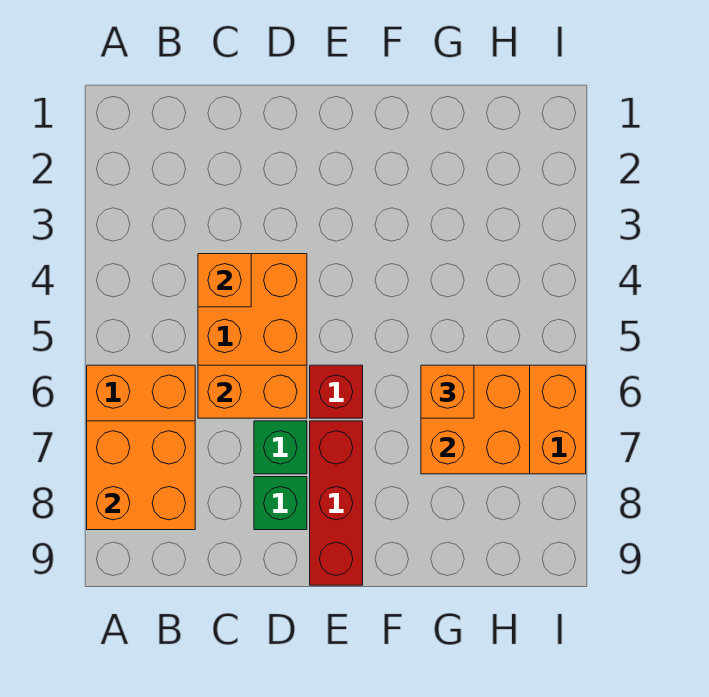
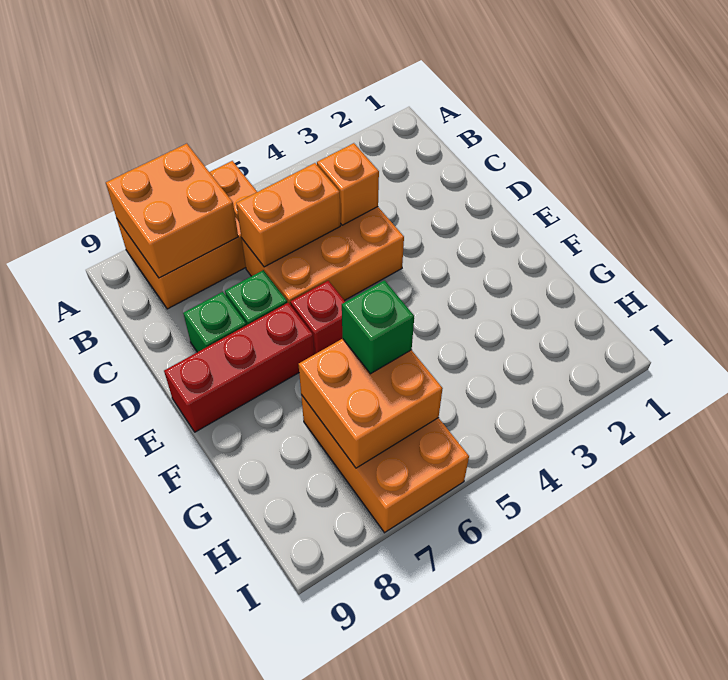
orange 1x2 brick [198,365,307,418] -> orange 1x2 brick turned to [236,163,340,267]
orange 1x1 brick [421,365,474,418] -> green 1x1 brick [342,280,414,374]

